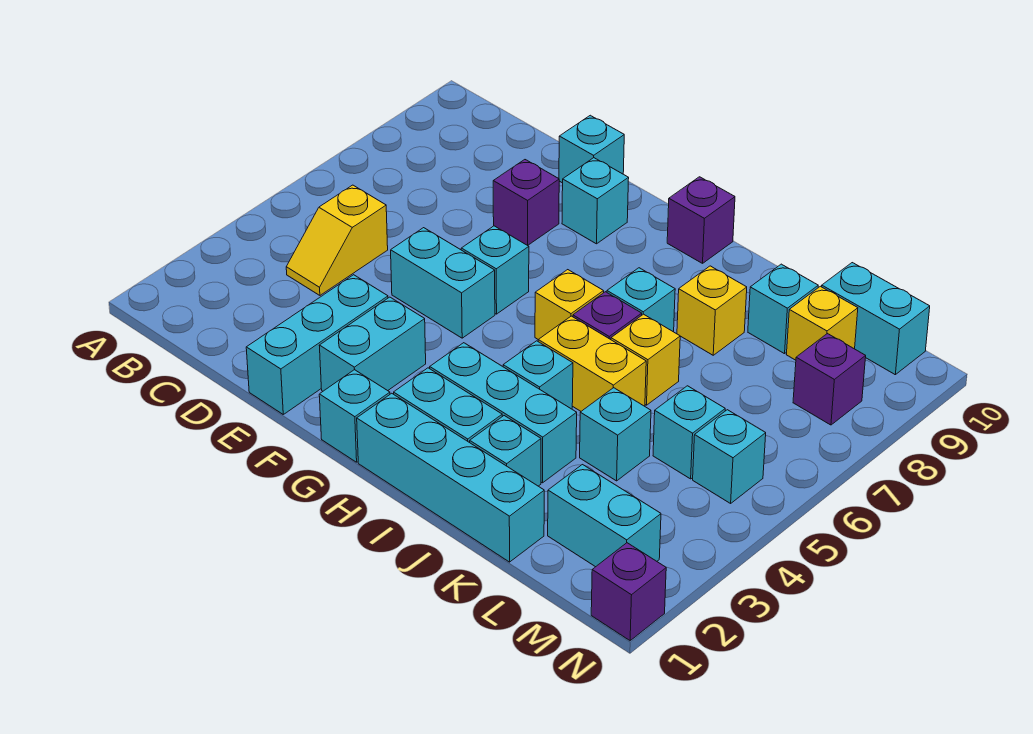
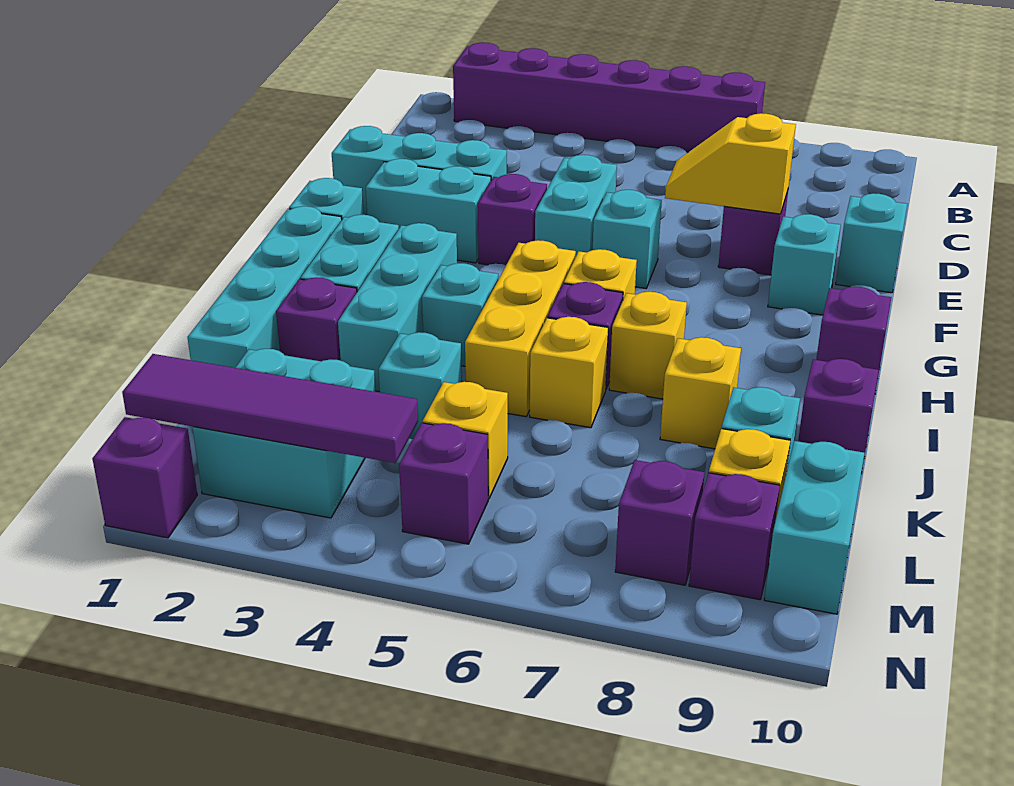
none -> purple 1x6 brick [453,42,765,152]
yellow 1x2 slope [286,185,388,295] -> yellow 1x2 slope moved to [665,113,796,214]
none -> purple 1x1 brick [478,174,547,265]
yellow 1x2 brick [538,316,646,411] -> yellow 1x3 brick [465,240,576,417]
cyan 1x1 brick [607,268,675,332] -> yellow 1x1 brick [609,292,687,399]
cyan 1x1 brick [470,416,541,486] -> purple 1x1 brick [276,277,357,361]
none -> purple 1x1 brick [798,359,879,474]
cyan 1x2 brick [548,465,661,567] -> cyan 2x2 brick [192,349,375,518]
cyan 1x1 brick [653,386,725,479] -> yellow 1x1 brick [423,382,508,499]
none -> purple 1x4 tile [122,354,418,463]
cyan 1x1 brick [693,410,766,503] -> purple 1x1 brick [399,423,488,544]
none -> purple 1x1 brick [689,473,780,600]

